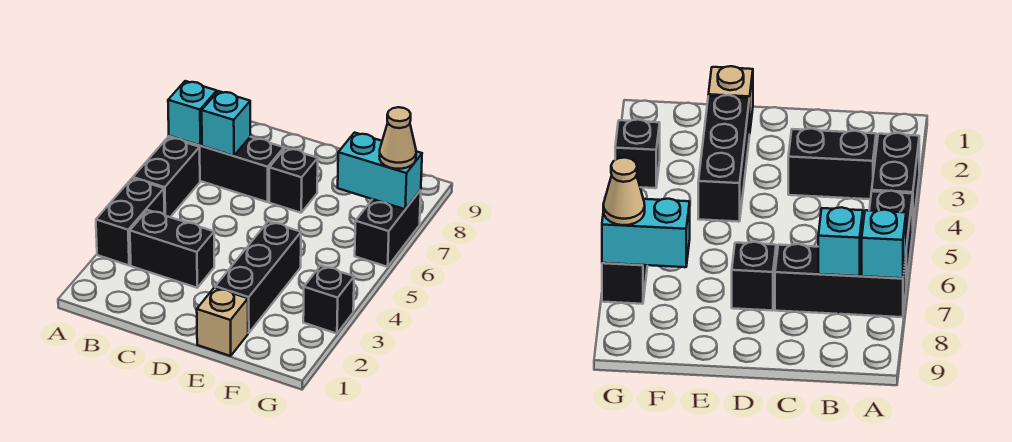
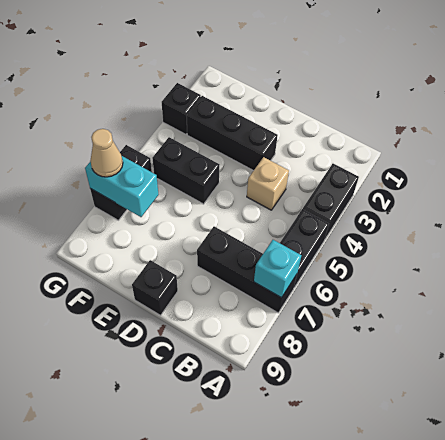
black 1x2 brick [130,210,214,288] -> black 1x2 brick moved to [152,137,219,204]
cyan 1x1 brick [202,91,250,156] -> none
black 1x1 brick [269,148,318,213] -> black 1x1 brick moved to [132,260,178,315]
tan 1x1 brick [197,287,248,356] -> tan 1x1 brick moved to [247,157,289,210]
black 1x3 brick [215,221,301,333] -> black 1x3 brick turned to [186,96,278,171]

